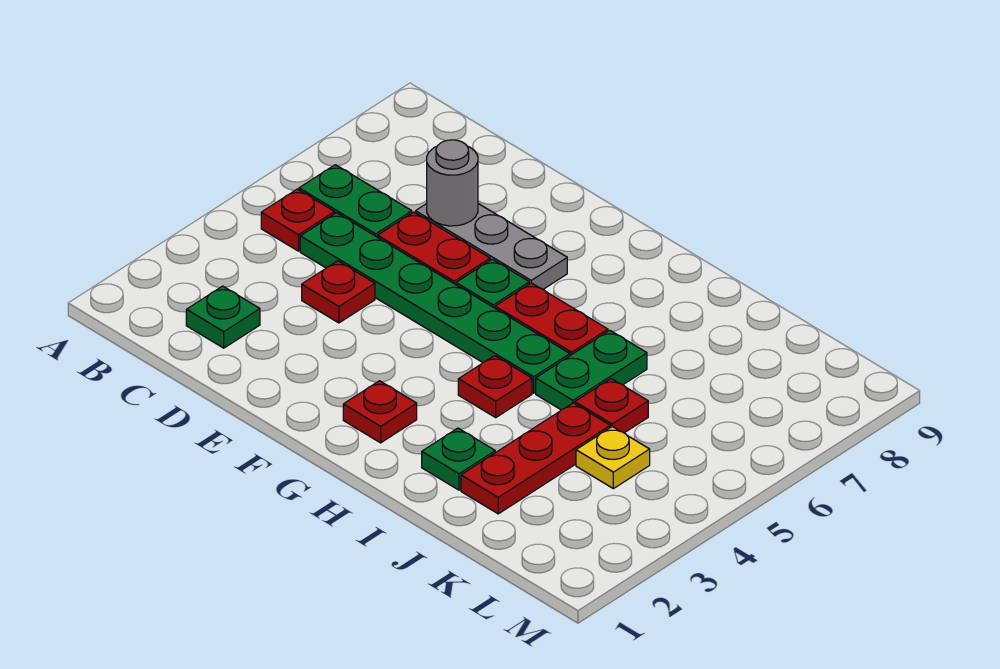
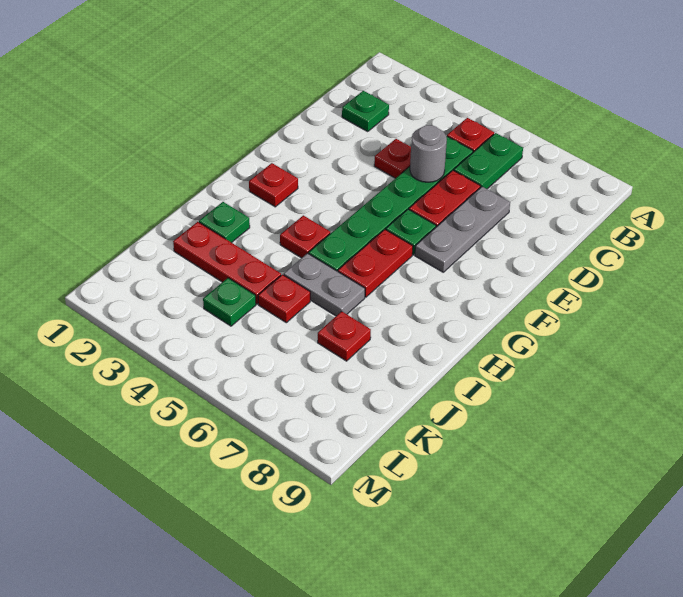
grey 1x1 round brick [427,140,478,226] -> grey 1x1 round brick moved to [410,125,447,182]
green 1x2 plate [536,330,647,410] -> grey 1x2 plate [284,253,365,316]
none -> red 1x1 plate [318,311,371,361]
yellow 1x1 plate [576,427,650,489] -> green 1x1 plate [203,278,256,326]

